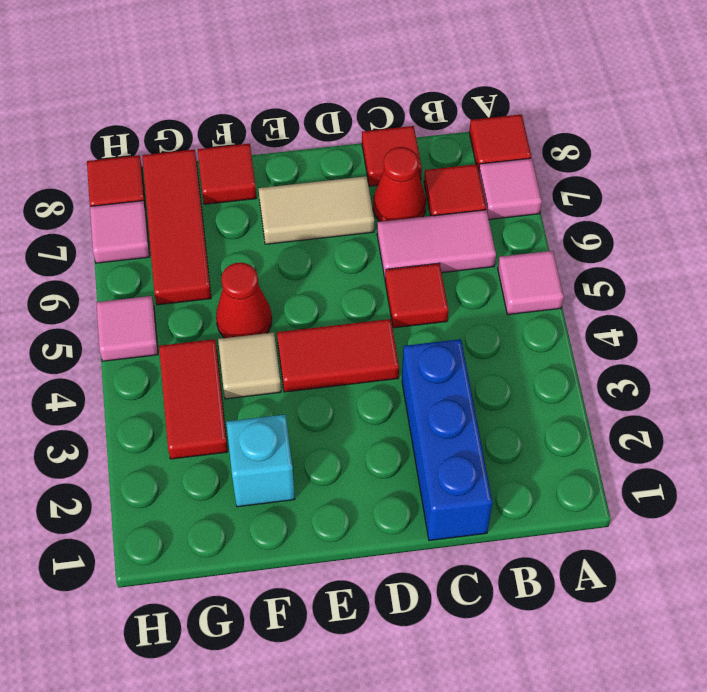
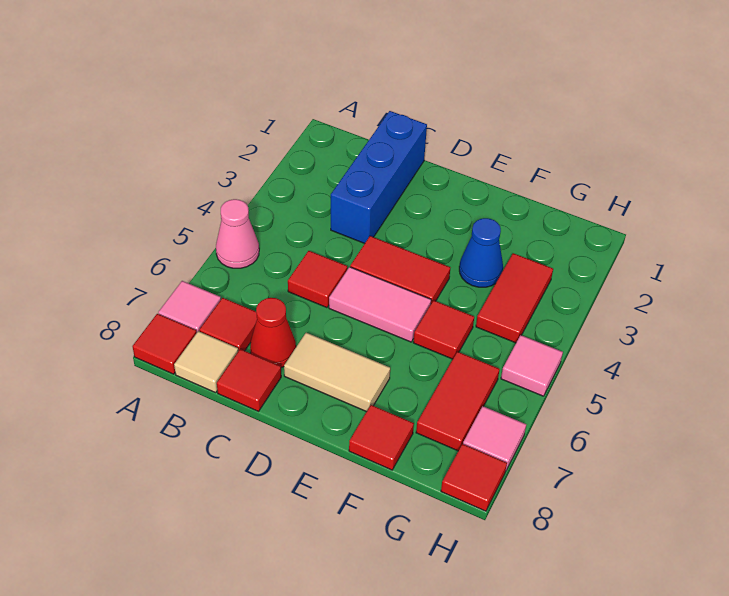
pink 1x1 tile [498,251,564,315] -> pink 1x1 cone [216,199,259,268]
pink 1x2 tile [377,210,496,277] -> pink 1x2 tile moved to [329,267,431,342]
cyan 1x1 brick [226,415,295,507] -> none
none -> blue 1x1 cone [459,218,503,287]
tan 1x1 tile [218,333,281,399] -> tan 1x1 tile moved to [174,331,238,393]
red 1x1 cone [216,263,272,338] -> red 1x1 tile [413,300,474,359]
red 1x3 tile [142,149,211,305] -> red 1x2 tile [416,352,500,451]

